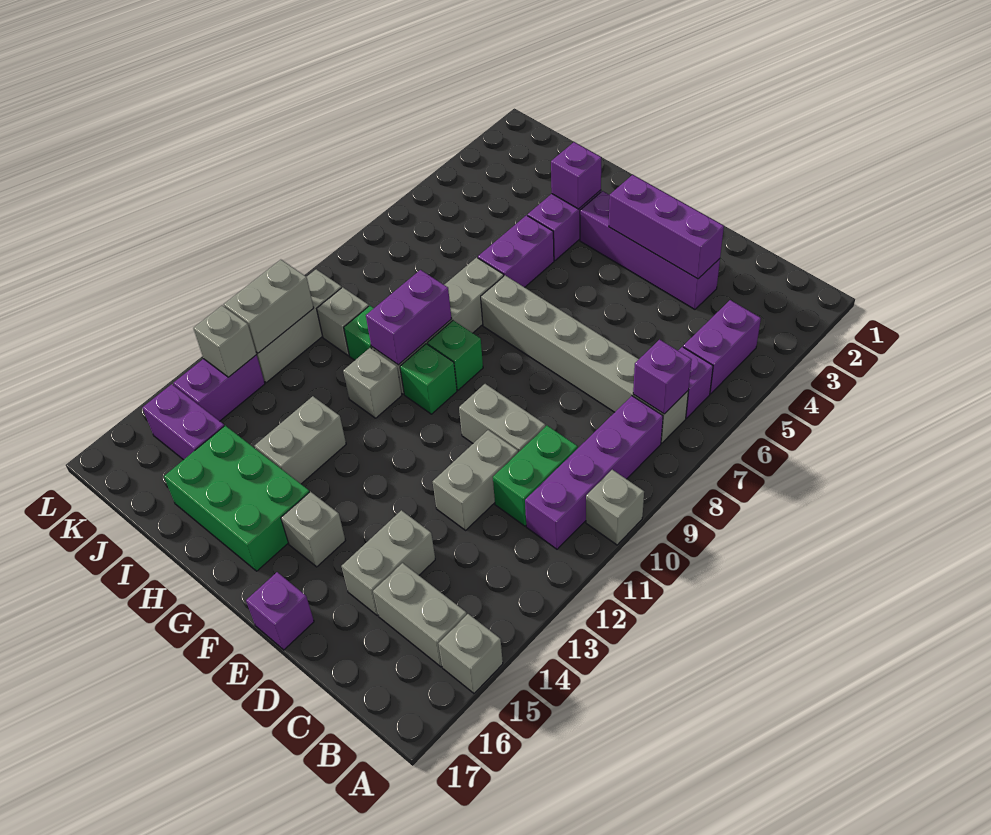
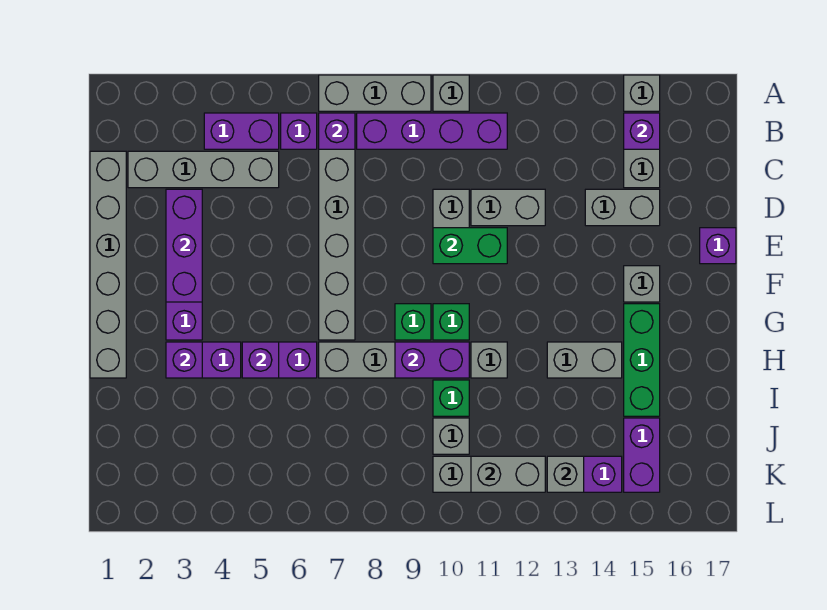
none -> grey 1x3 brick [319,75,431,111]
none -> purple 1x1 brick [624,113,660,149]
none -> grey 1x6 brick [90,151,126,378]
none -> grey 1x4 brick [128,151,279,188]
green 1x2 brick [493,426,578,526] -> green 1x2 brick moved to [433,228,507,264]
green 2x3 brick [164,426,309,571] -> green 1x3 brick [624,304,660,416]
none -> purple 1x1 brick [242,342,279,378]

